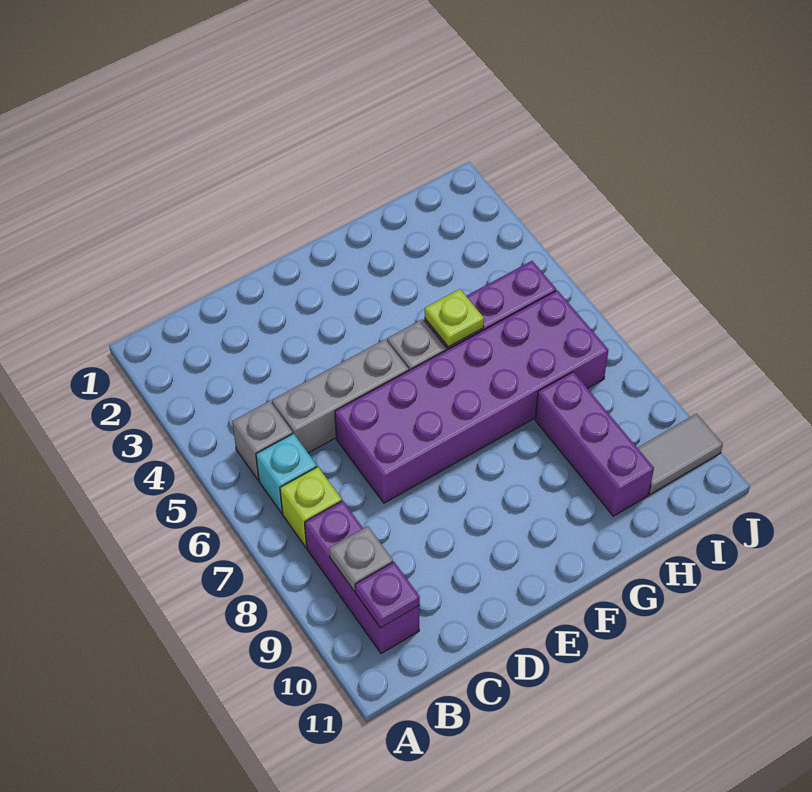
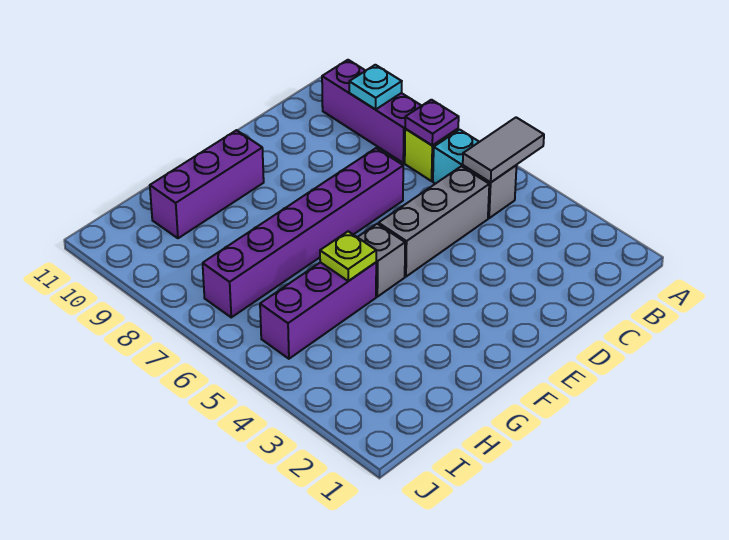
grey 1x1 plate [329,526,393,591] -> cyan 1x1 plate [349,65,402,110]
purple 1x1 plate [355,562,420,628] -> purple 1x1 plate moved to [405,100,459,145]
purple 2x6 brick [335,290,608,503] -> purple 1x6 brick [203,148,403,317]
purple 1x3 brick [535,372,654,516] -> purple 1x3 brick turned to [150,130,264,238]
grey 1x2 tile [638,414,723,494] -> grey 1x2 tile moved to [463,117,544,183]

